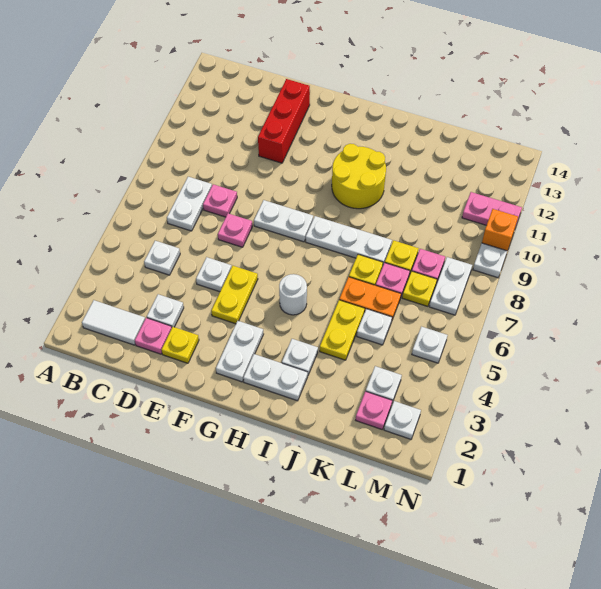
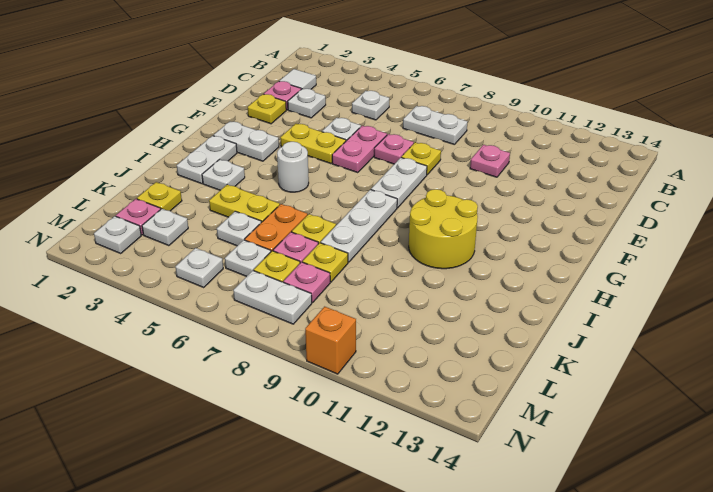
white 1x2 tile [82,300,145,345] -> white 1x1 tile [279,69,316,89]
pink 1x1 plate [203,184,237,217] -> pink 1x1 plate moved to [470,145,510,177]
none -> yellow 1x1 plate [401,142,441,175]
red 1x3 brick [258,79,310,163] -> none
none -> yellow 1x1 plate [137,182,182,211]
pink 1x2 plate [462,192,522,228] -> pink 1x2 plate moved to [332,126,387,172]
white 1x1 plate [473,243,507,278] -> white 1x1 plate moved to [225,240,271,277]

